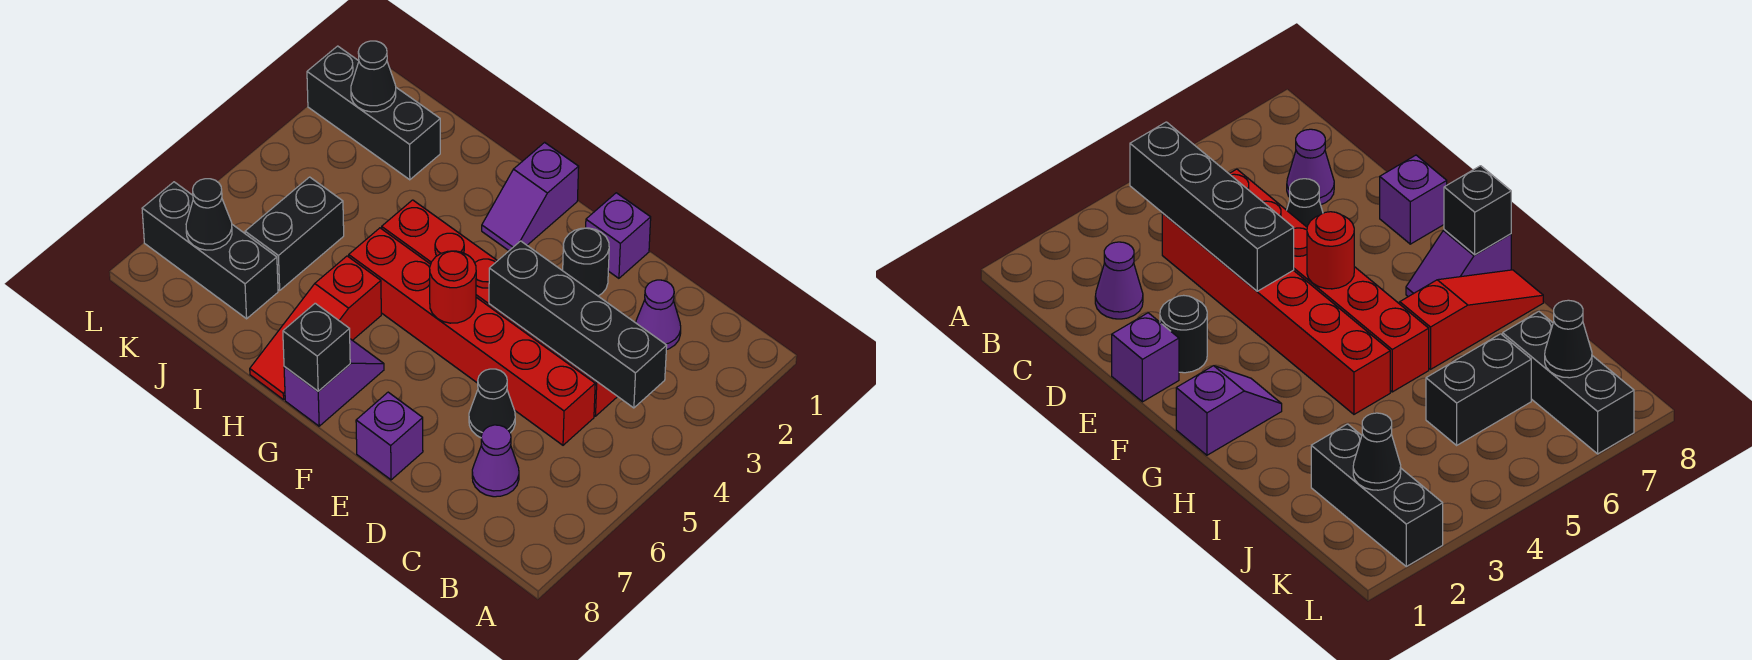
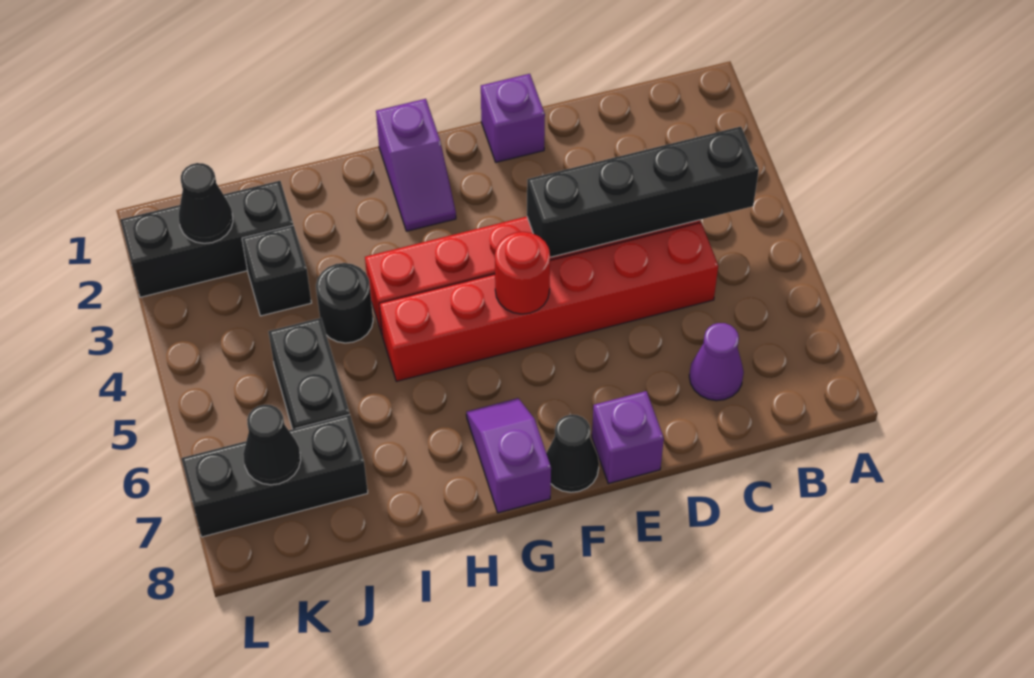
purple 1x1 cone [636,280,681,350] -> none
black 1x1 cone [469,369,515,438] -> black 1x1 cone moved to [546,415,599,492]
black 1x1 round brick [563,228,609,296] -> black 1x1 round brick moved to [316,263,373,343]
black 1x1 brick [283,303,350,391] -> black 1x1 brick moved to [242,225,311,316]
red 1x3 slope [250,256,381,400] -> none

